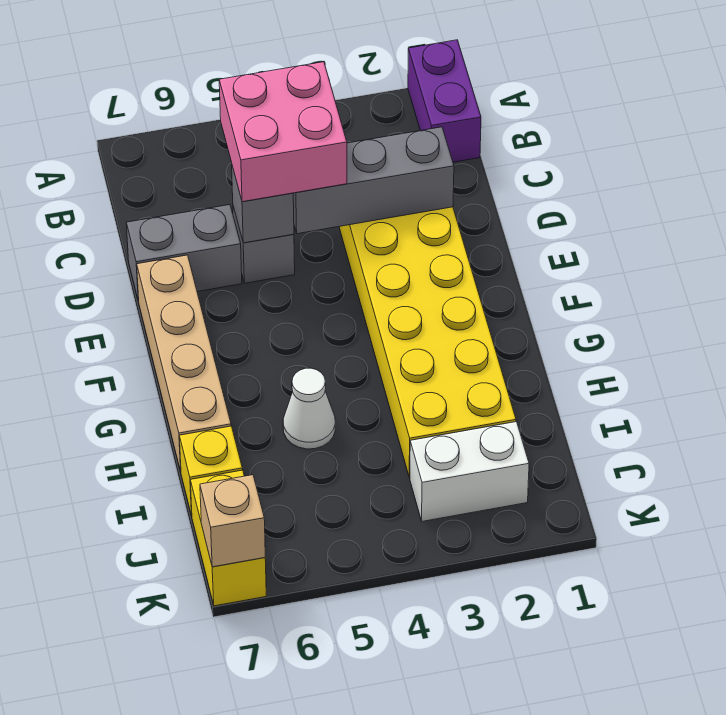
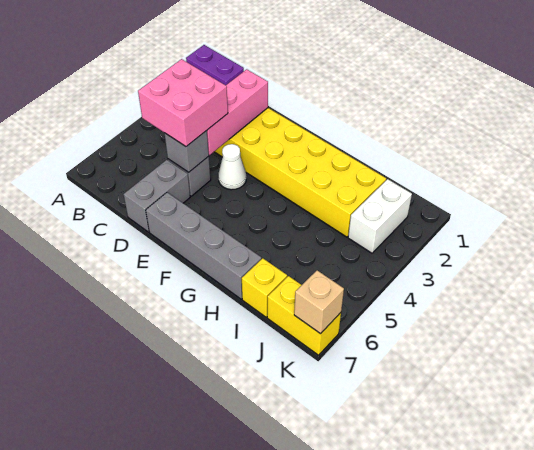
grey 1x3 brick [293,127,454,234] -> pink 1x3 brick [207,69,268,155]
tan 1x4 brick [137,255,231,471] -> grey 1x4 brick [146,192,262,299]
white 1x1 cone [283,368,335,449] -> white 1x1 cone moved to [218,144,246,190]

